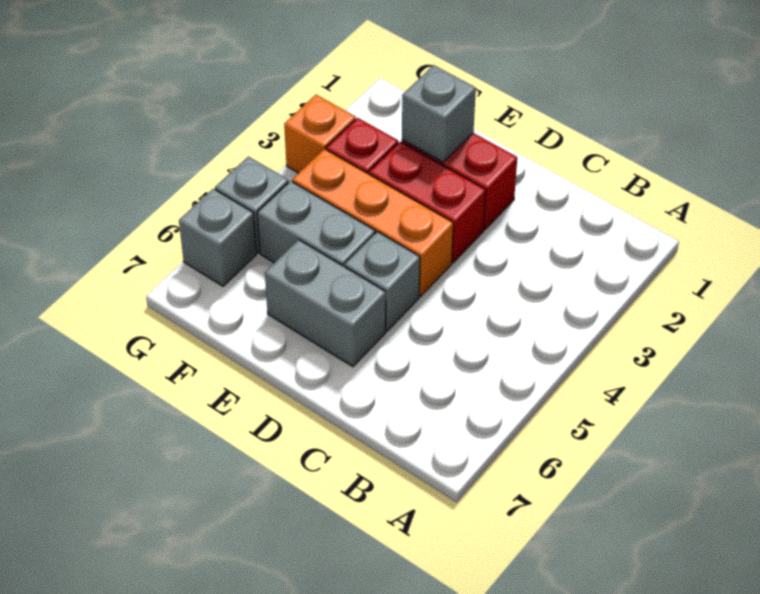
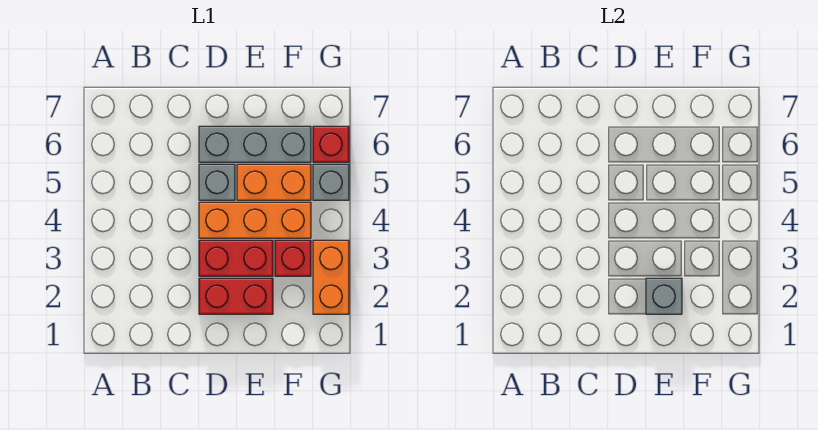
grey 1x2 brick [265,240,386,367] -> grey 1x3 brick [199,126,311,162]
grey 1x2 brick [257,181,375,267] -> orange 1x2 brick [237,164,311,200]
orange 1x1 brick [284,95,356,173] -> orange 1x2 brick [313,240,349,314]
grey 1x1 brick [179,189,257,286] -> red 1x1 brick [313,126,349,162]

